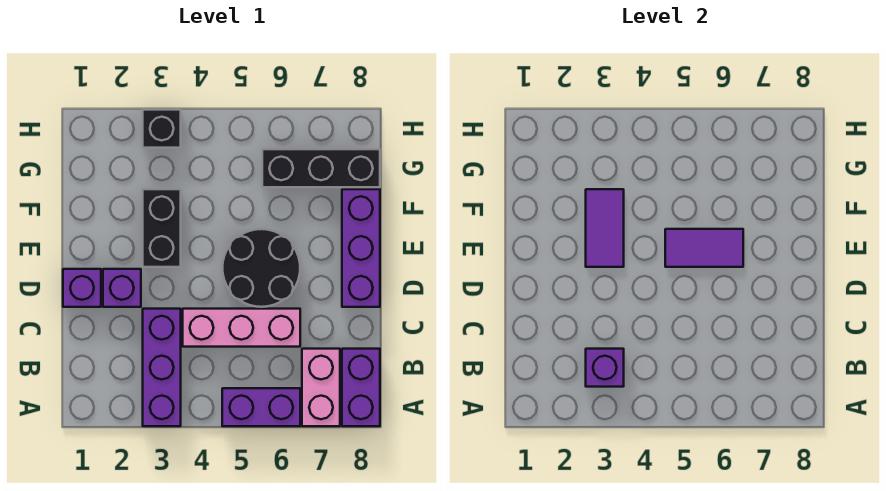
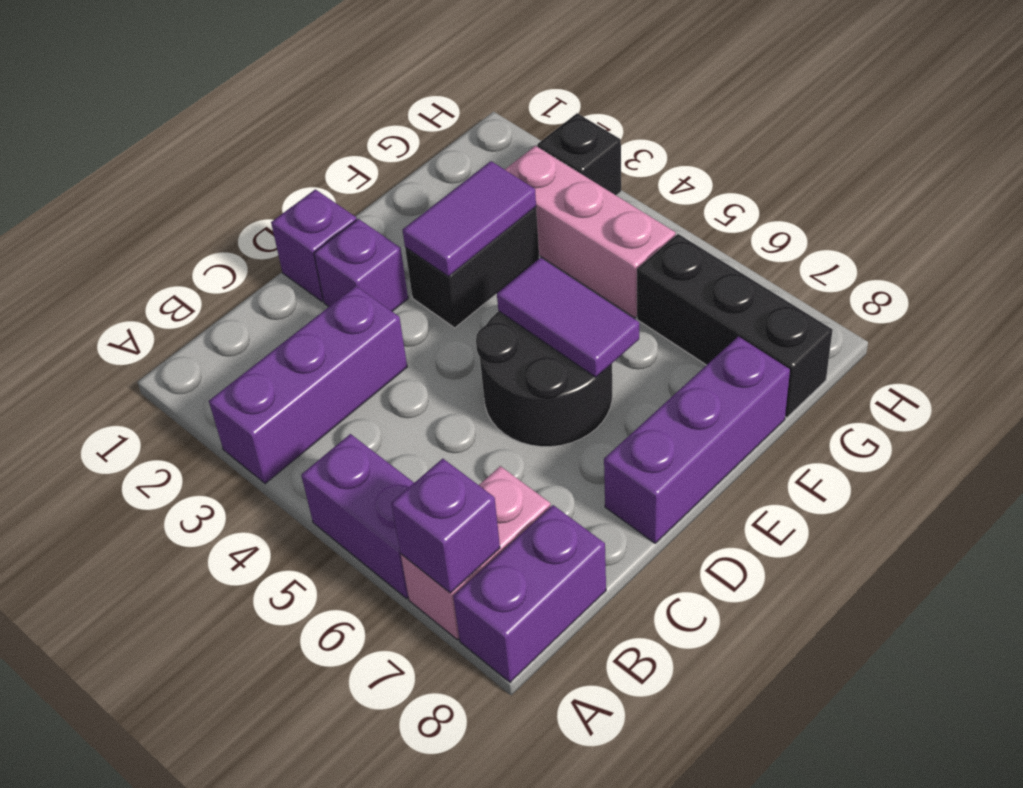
purple 1x1 brick [586,349,624,387] -> purple 1x1 brick moved to [391,459,500,593]
pink 1x3 brick [183,309,300,347] -> pink 1x3 brick moved to [505,146,675,318]

